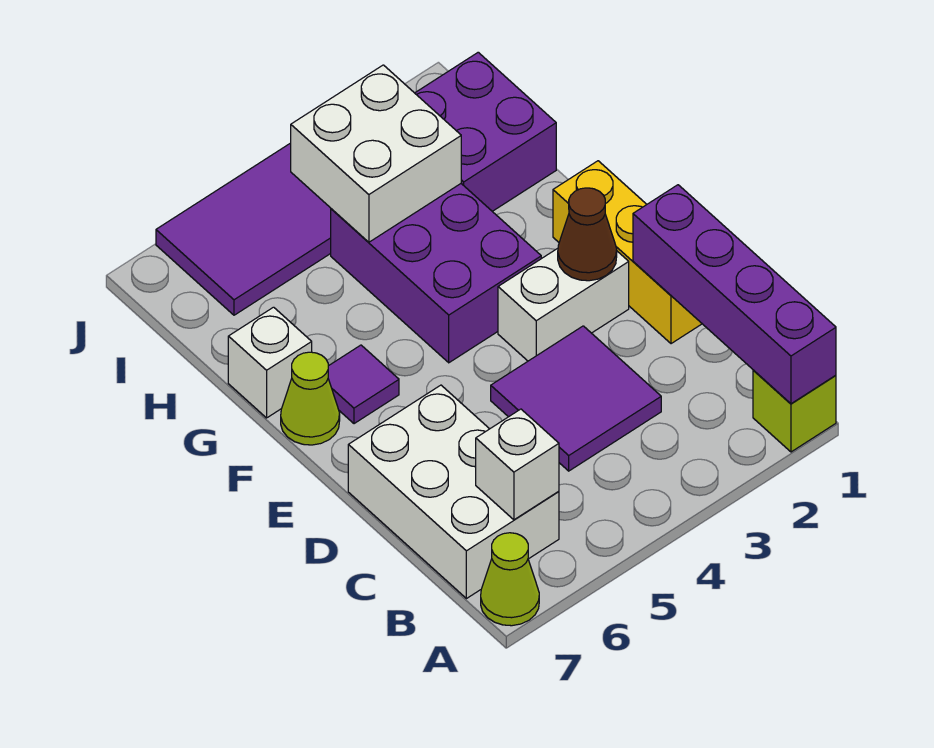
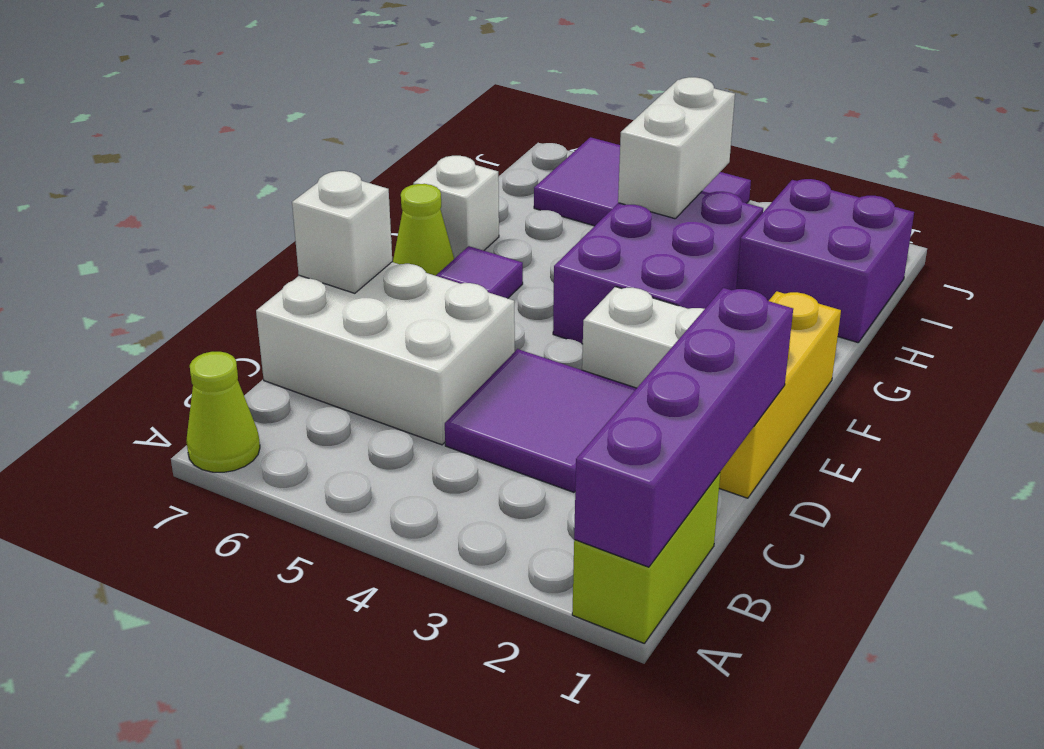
lime 1x1 brick [753,370,836,452] -> lime 1x2 brick [572,473,720,643]
white 2x3 brick [348,385,559,599] -> white 2x3 brick turned to [256,262,515,445]
white 1x1 brick [476,409,559,520] -> white 1x1 brick moved to [292,171,392,293]
brown 1x1 cone [558,188,617,281] -> none
white 2x2 brick [291,65,461,242] -> white 1x2 brick [618,77,735,219]

